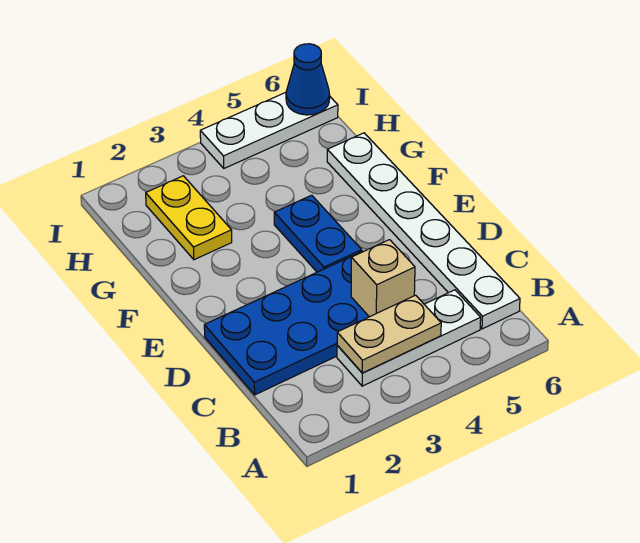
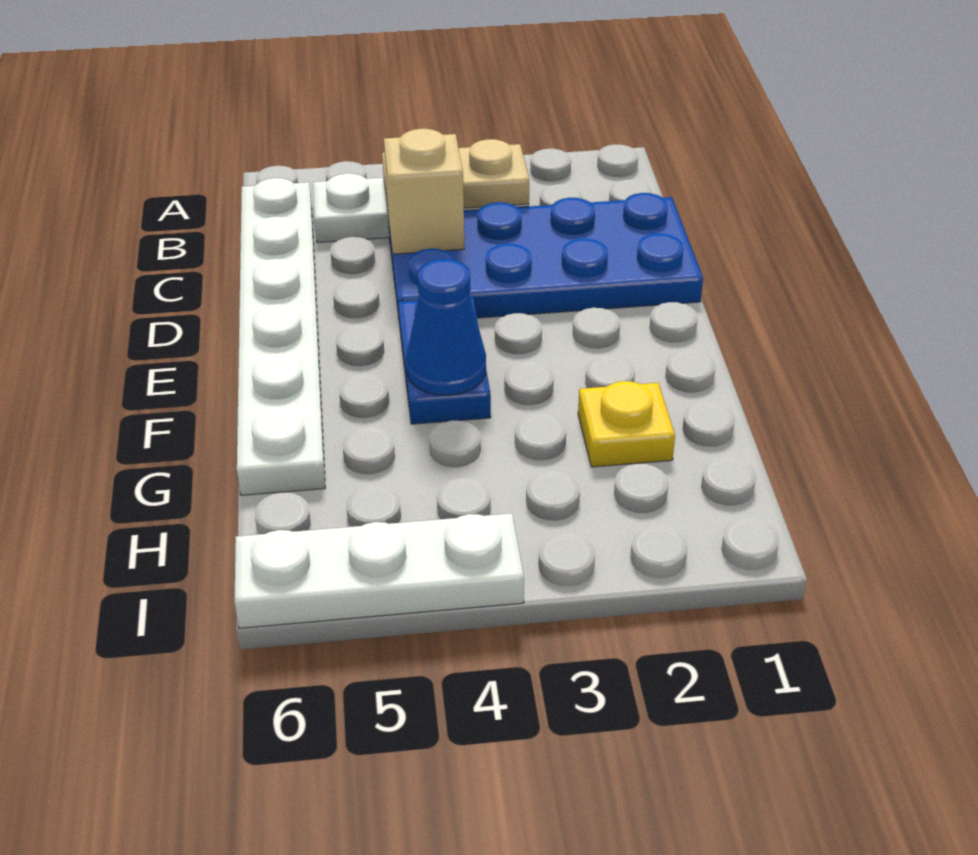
yellow 1x2 plate [146,176,232,260] -> yellow 1x1 plate [578,381,675,467]
blue 1x1 cone [286,44,330,115] -> blue 1x1 cone moved to [406,259,486,395]

